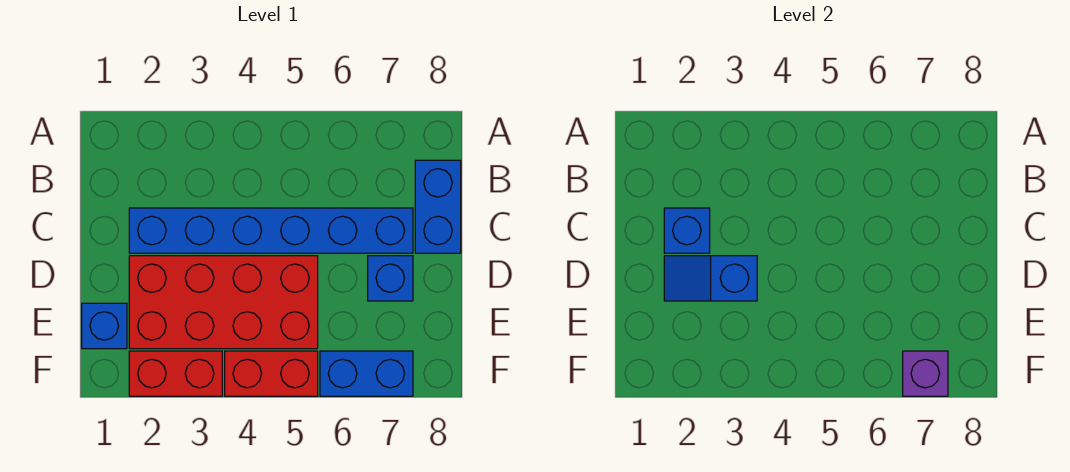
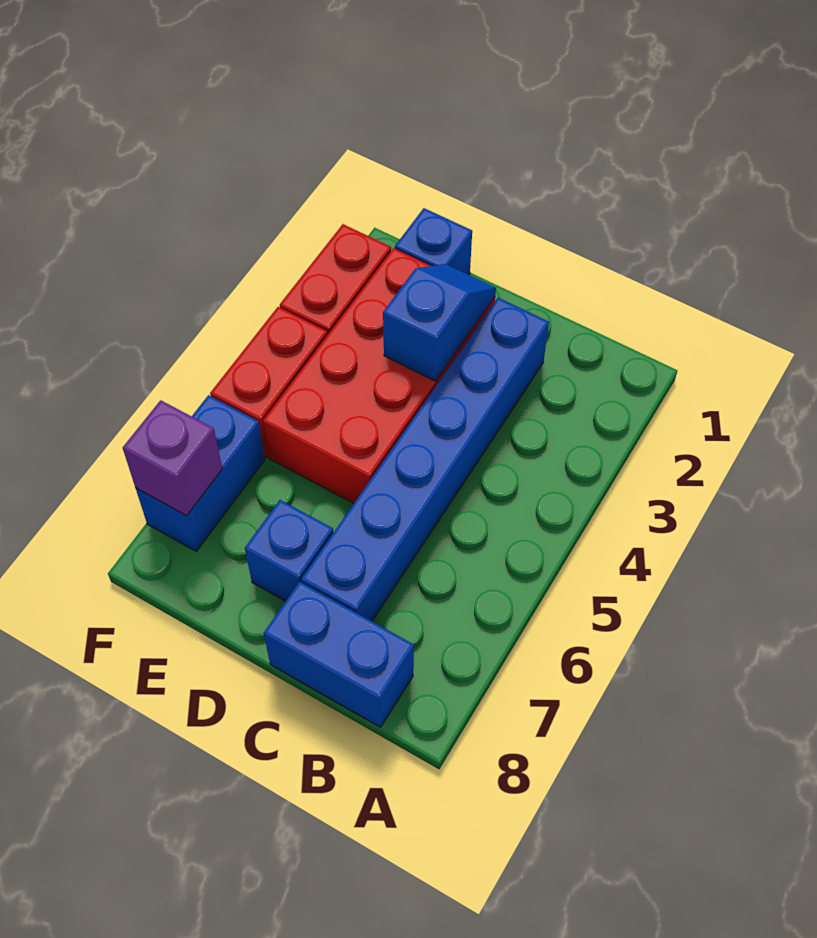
blue 1x1 brick [664,208,710,253] -> none

